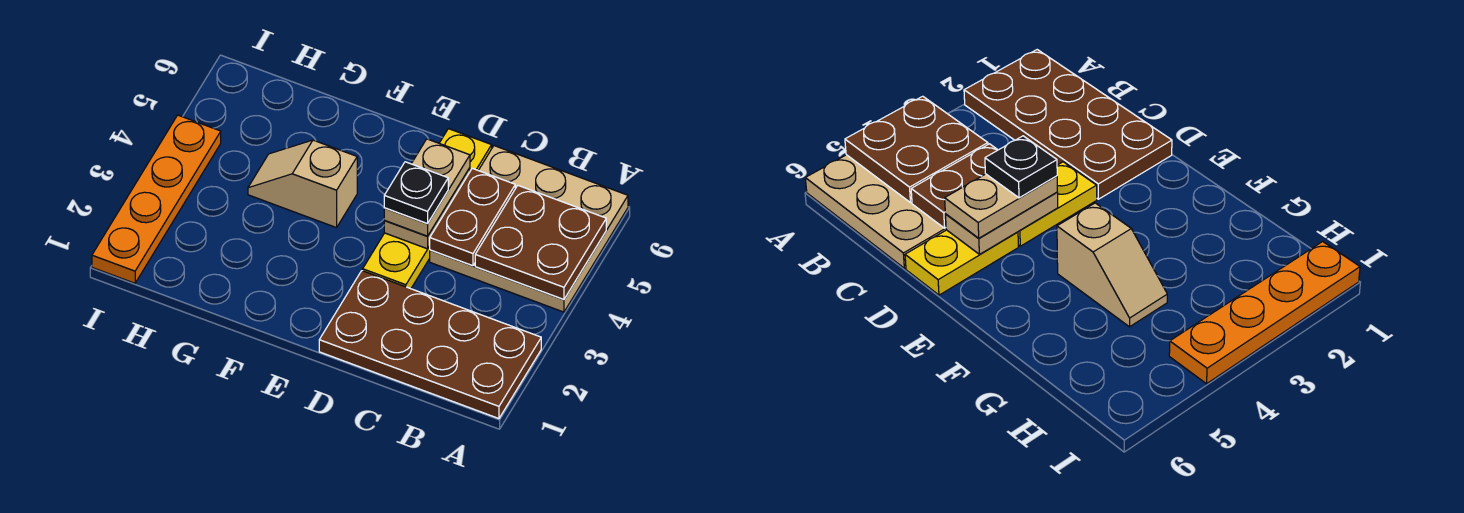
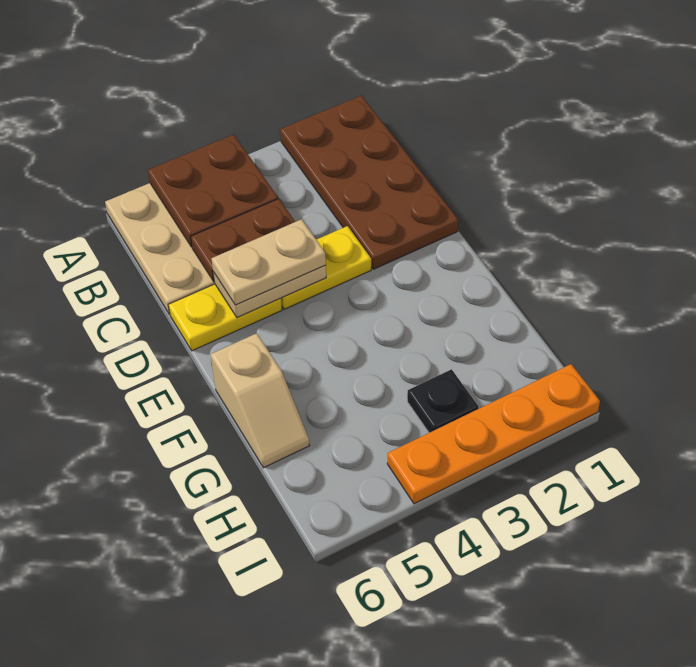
black 1x1 plate [384,162,448,224] -> black 1x1 plate moved to [407,369,479,433]
tan 1x2 slope [248,140,357,228] -> tan 1x2 slope moved to [211,333,309,468]

